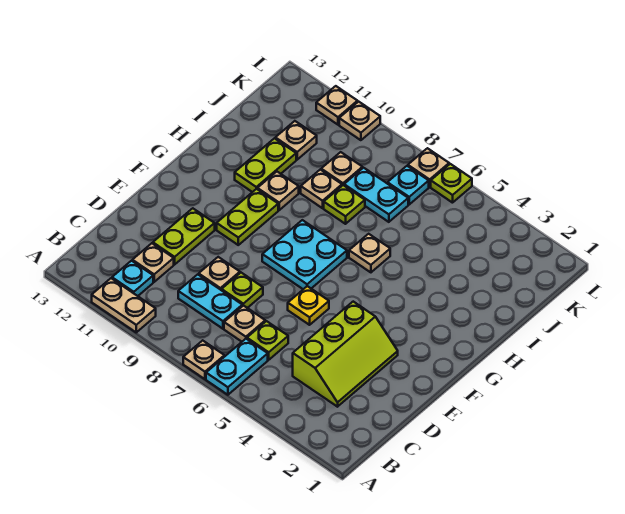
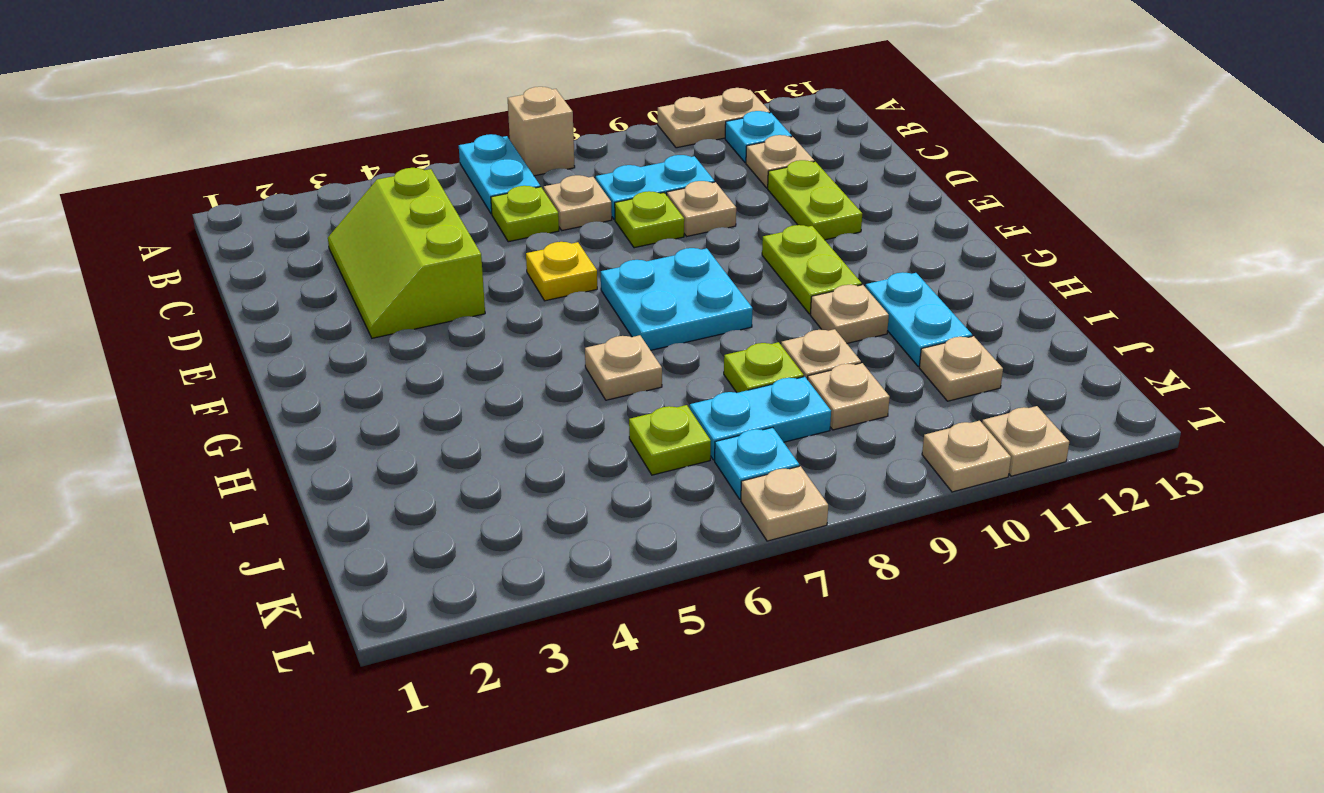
tan 1x1 plate [183,340,224,379] -> tan 1x1 brick [508,87,575,176]
lime 1x2 plate [235,138,296,192] -> cyan 1x2 plate [865,272,972,366]
lime 1x1 plate [431,164,472,203] -> lime 1x1 plate moved to [629,405,711,475]

